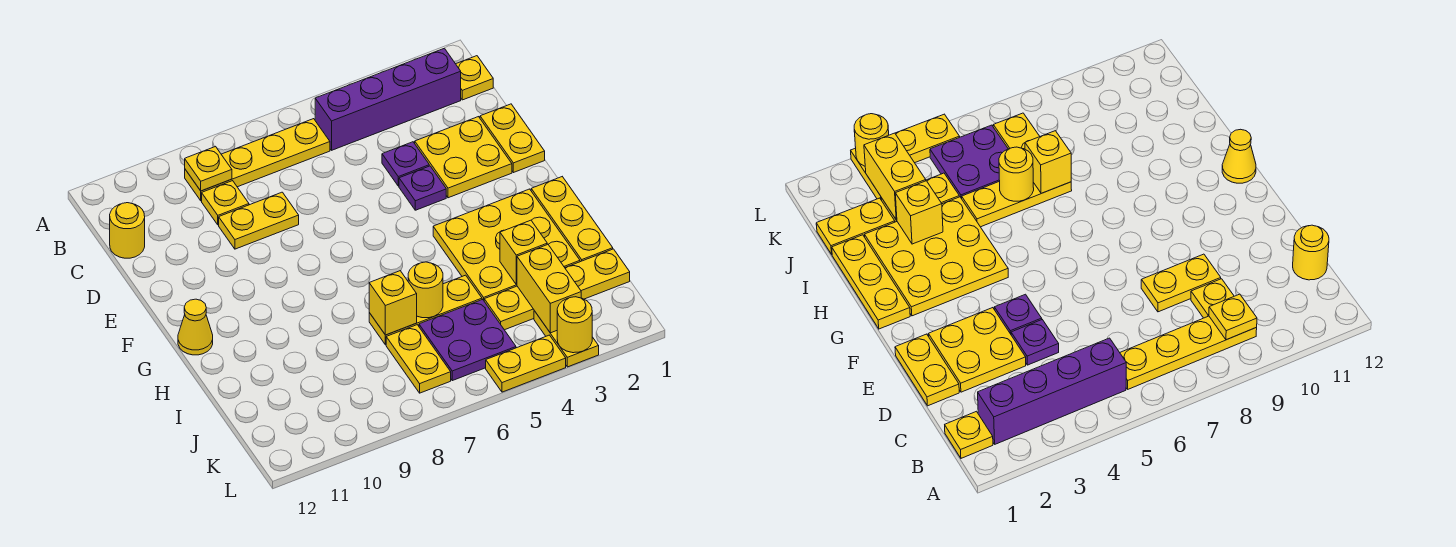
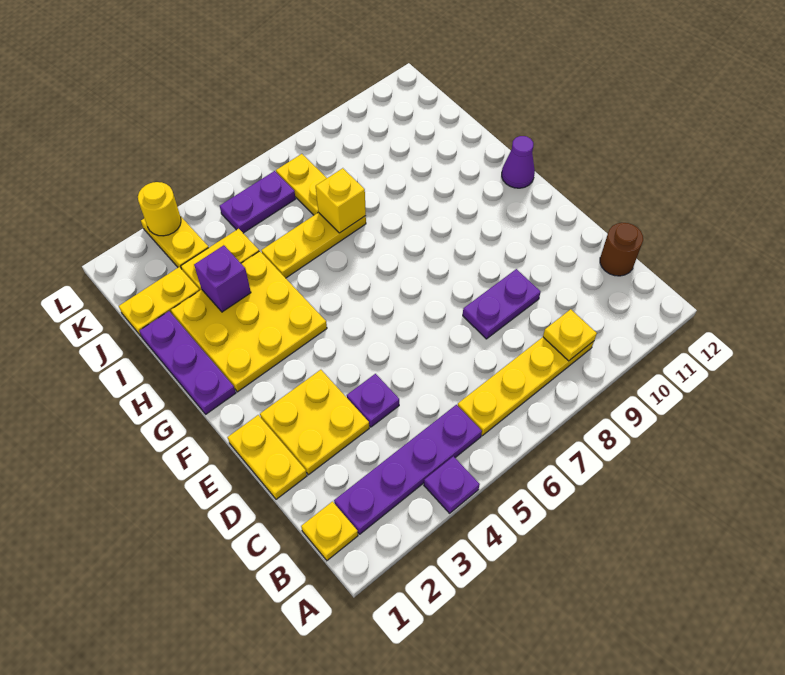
purple 1x4 brick [315,48,461,150] -> purple 1x4 plate [334,405,482,534]
yellow 1x1 plate [202,181,249,225] -> none
yellow 1x1 round brick [110,203,145,258] -> brown 1x1 round brick [600,223,643,276]
yellow 1x2 plate [219,192,299,249] -> purple 1x2 plate [463,269,541,339]
purple 1x1 plate [399,166,446,210] -> purple 1x1 plate moved to [424,456,480,513]
yellow 1x3 plate [531,177,613,262] -> purple 1x3 plate [139,311,236,414]
yellow 1x1 cone [178,299,213,355] -> purple 1x1 cone [502,136,535,188]
yellow 1x1 brick [500,220,547,285] -> purple 1x1 brick [194,245,251,312]
yellow 1x1 round brick [408,262,443,318] -> none
yellow 1x2 brick [517,244,581,333] -> none
purple 2x2 plate [419,299,516,381] -> purple 1x2 plate [220,171,296,233]
yellow 1x2 plate [486,335,566,392] -> none

